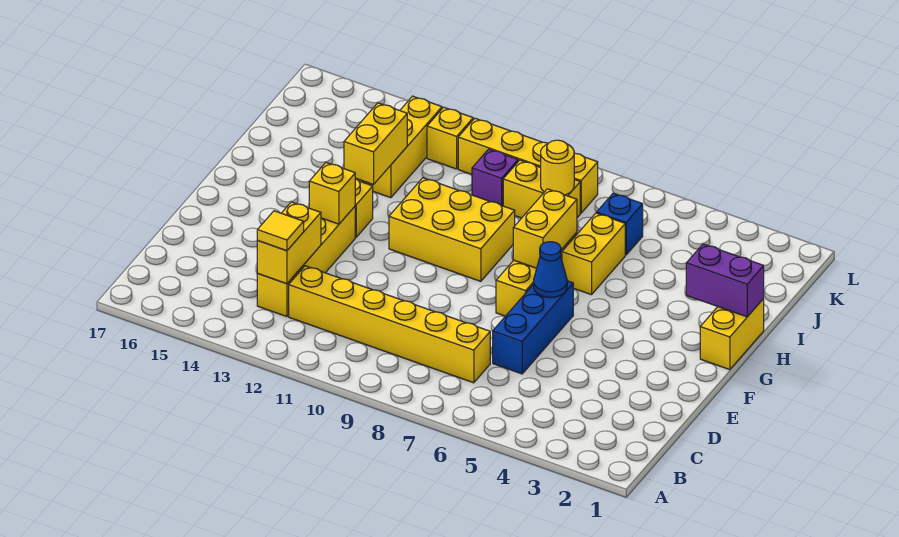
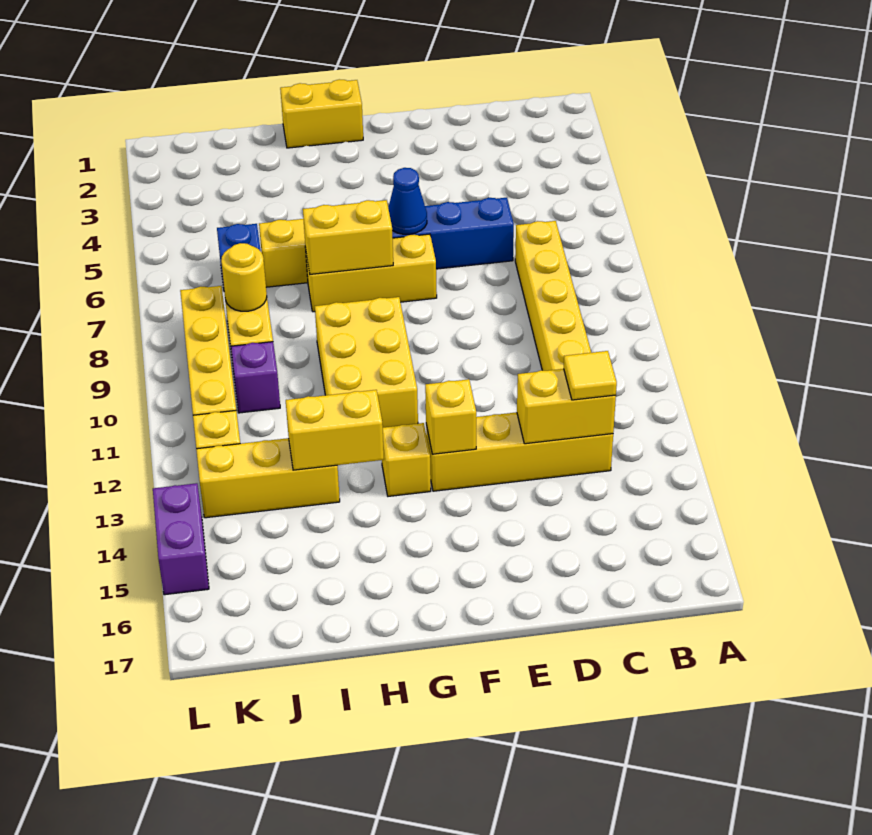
purple 1x2 brick [686,244,764,317] -> purple 1x2 brick moved to [153,483,209,595]

